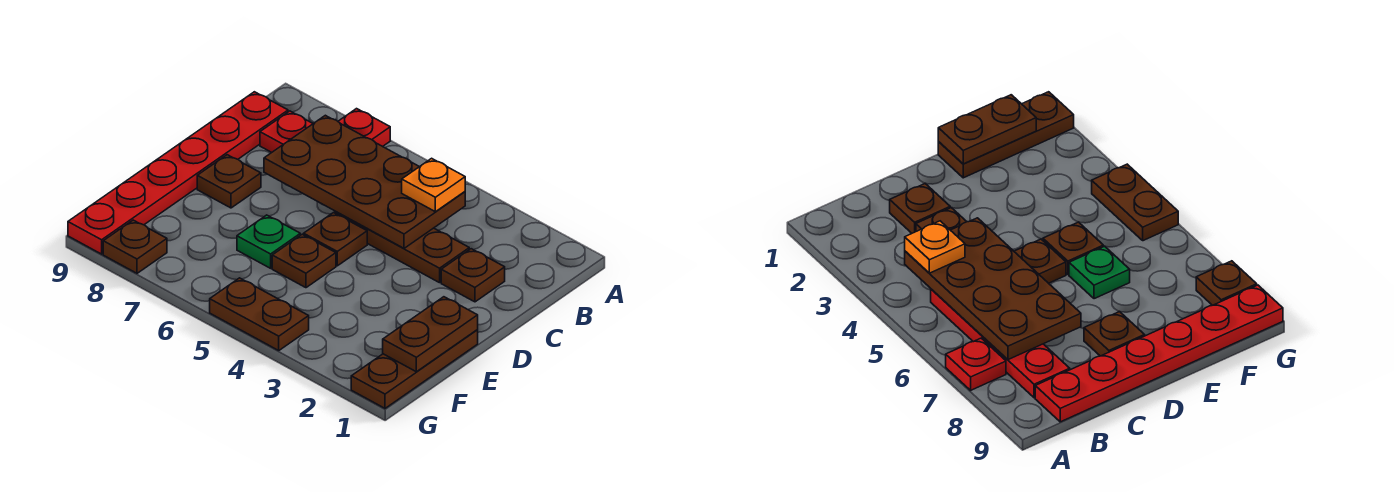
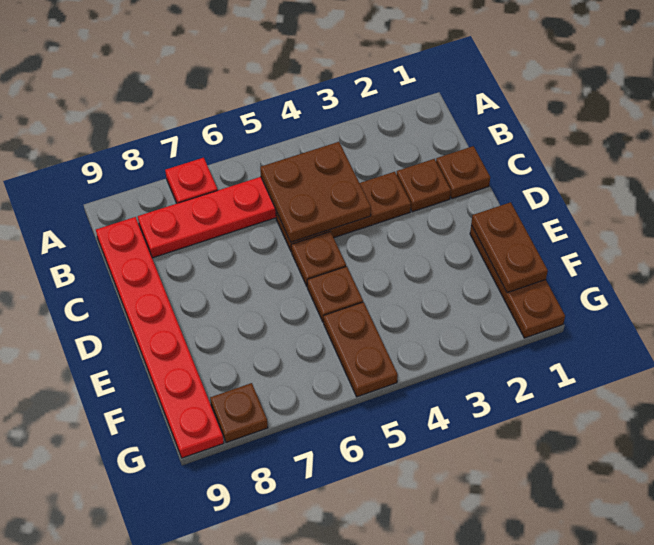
brown 2x4 plate [264,115,465,248] -> brown 2x2 plate [260,142,371,242]
orange 1x1 plate [402,158,465,212] -> none
brown 1x1 plate [197,155,261,208] -> brown 1x1 plate moved to [436,146,490,199]
green 1x1 plate [237,215,300,268] -> none
brown 1x2 plate [210,278,309,350] -> brown 1x2 plate turned to [324,302,398,397]

